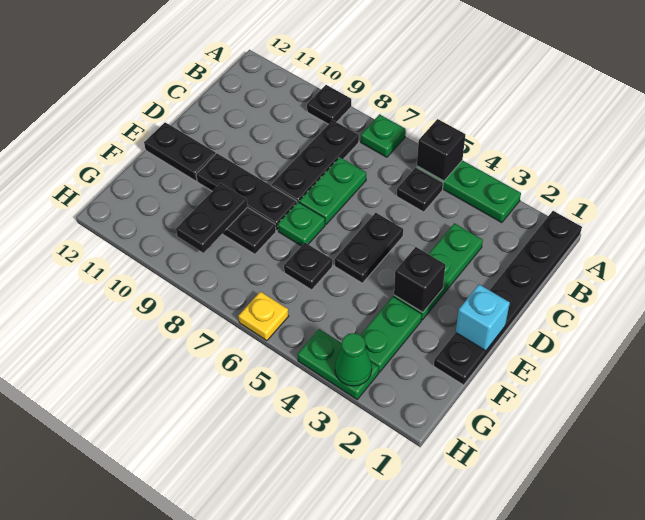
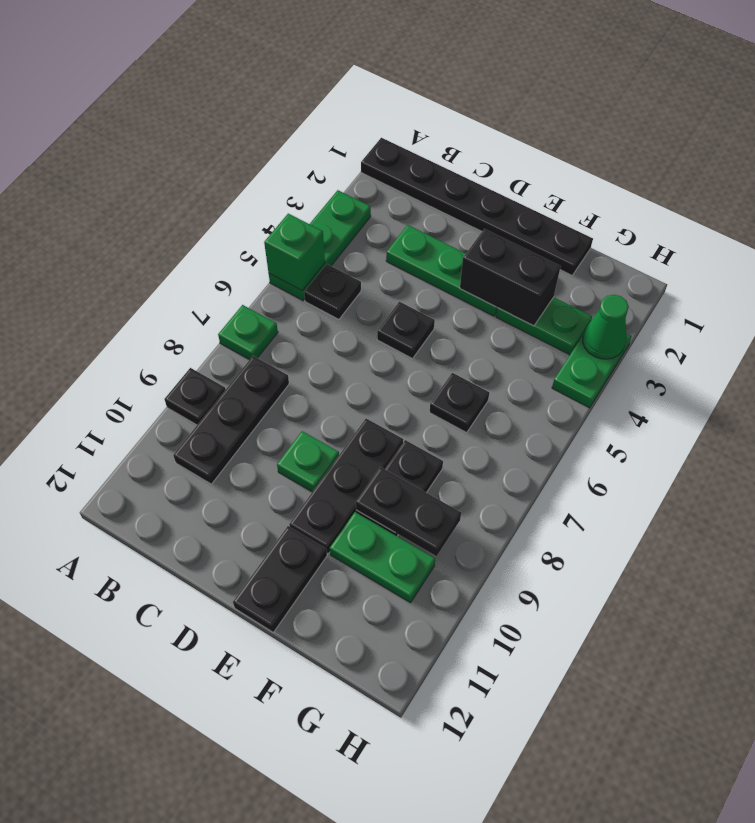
black 1x1 brick [417,119,465,181] -> green 1x1 brick [264,214,325,291]
black 1x3 plate [272,120,359,203] -> black 1x3 plate turned to [173,356,289,484]
green 1x2 plate [299,157,366,224] -> green 1x2 plate moved to [330,512,435,603]
black 1x2 plate [335,213,403,283] -> black 1x1 plate [377,302,435,359]
cyan 1x1 brick [456,284,510,351] -> none
black 1x1 brick [394,247,445,312] -> black 1x2 brick [460,229,561,326]
green 1x1 plate [278,202,325,246] -> green 1x1 plate moved to [277,431,339,492]
yellow 1x1 plate [239,292,289,341] -> none

